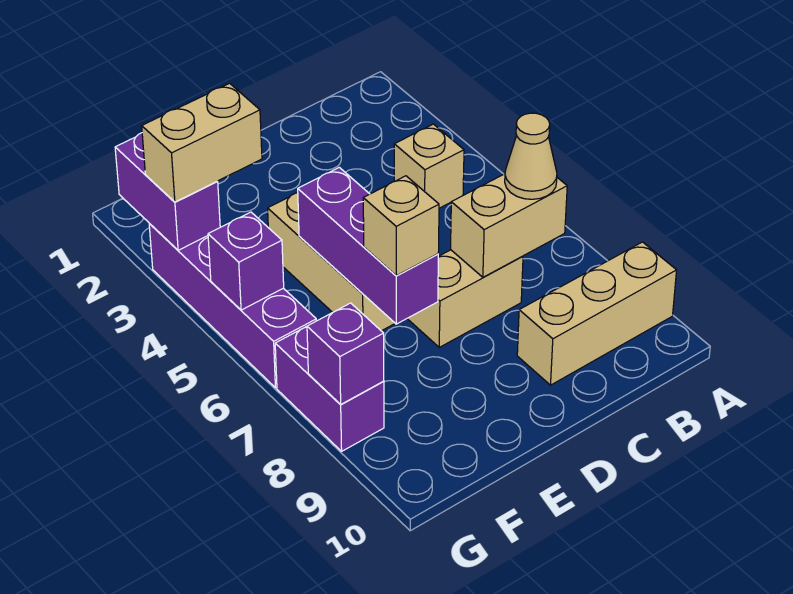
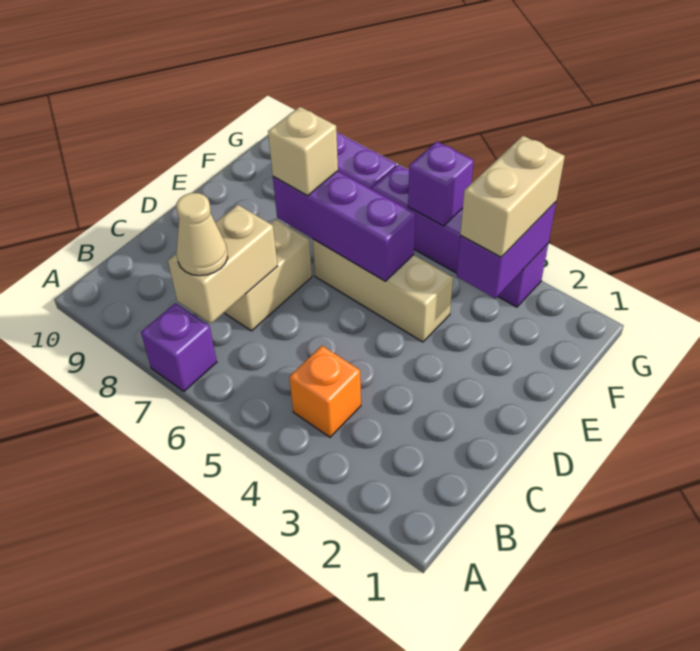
tan 1x3 brick [517,242,677,385] -> none
tan 1x1 brick [394,124,464,208] -> orange 1x1 brick [289,346,361,437]
purple 1x2 brick [115,133,220,250] -> purple 1x2 brick turned to [457,202,556,299]
purple 1x1 brick [307,303,384,405] -> purple 1x1 brick moved to [141,303,217,391]

